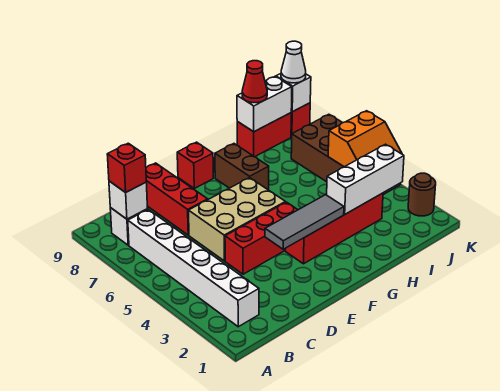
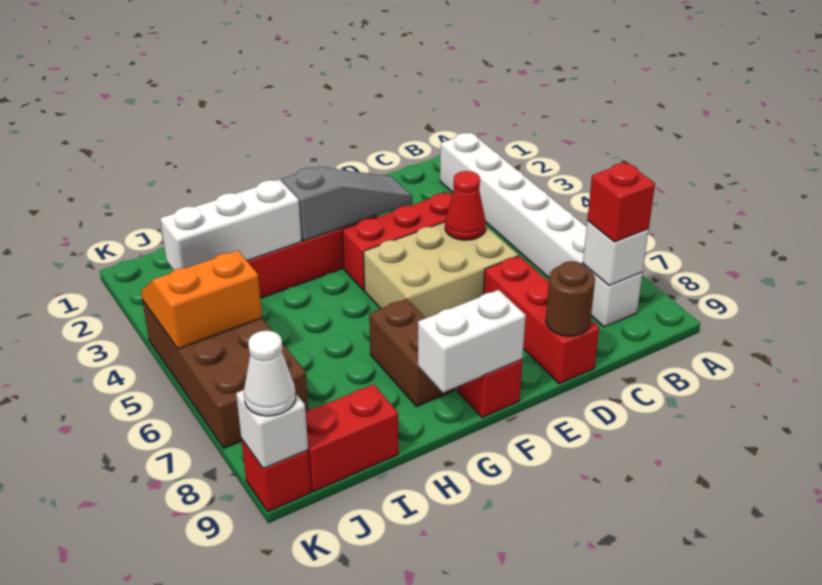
grey 1x3 tile [265,195,344,249] -> grey 1x3 slope [282,167,412,241]
white 1x2 brick [237,77,292,132] -> white 1x2 brick moved to [418,290,526,393]
red 1x1 cone [242,61,267,103] -> red 1x1 cone moved to [445,171,486,240]
brown 1x1 round brick [408,173,436,216] -> brown 1x1 round brick moved to [546,261,595,336]

